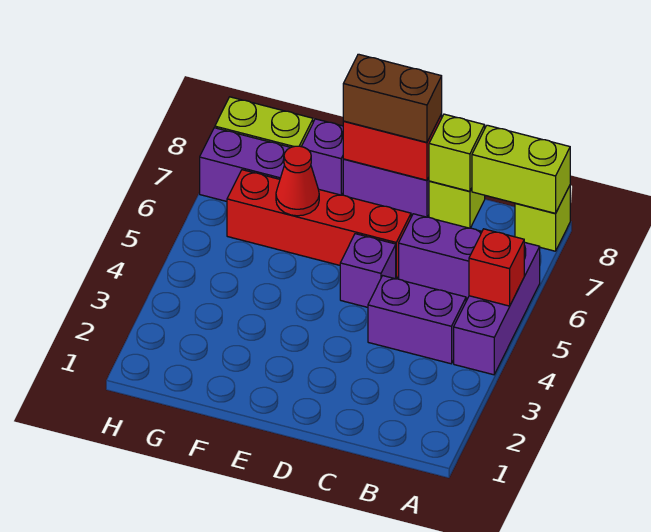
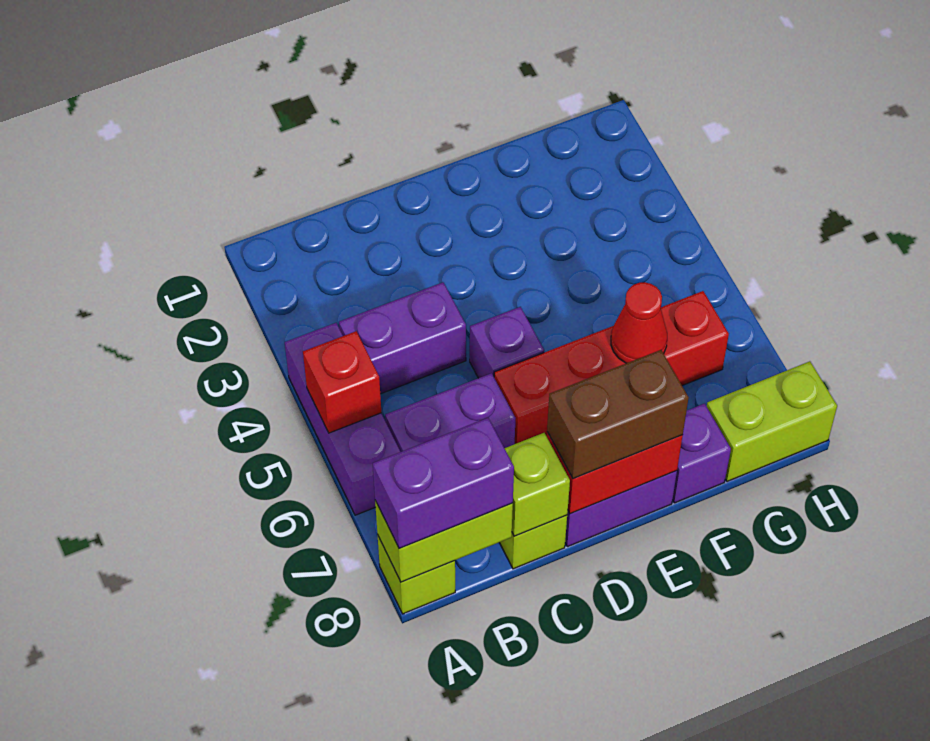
purple 1x2 brick [200,128,291,201] -> purple 1x2 brick moved to [373,418,514,549]

